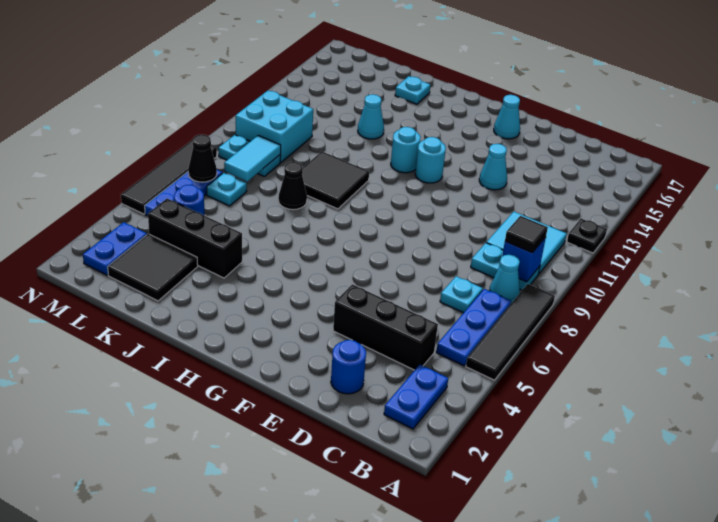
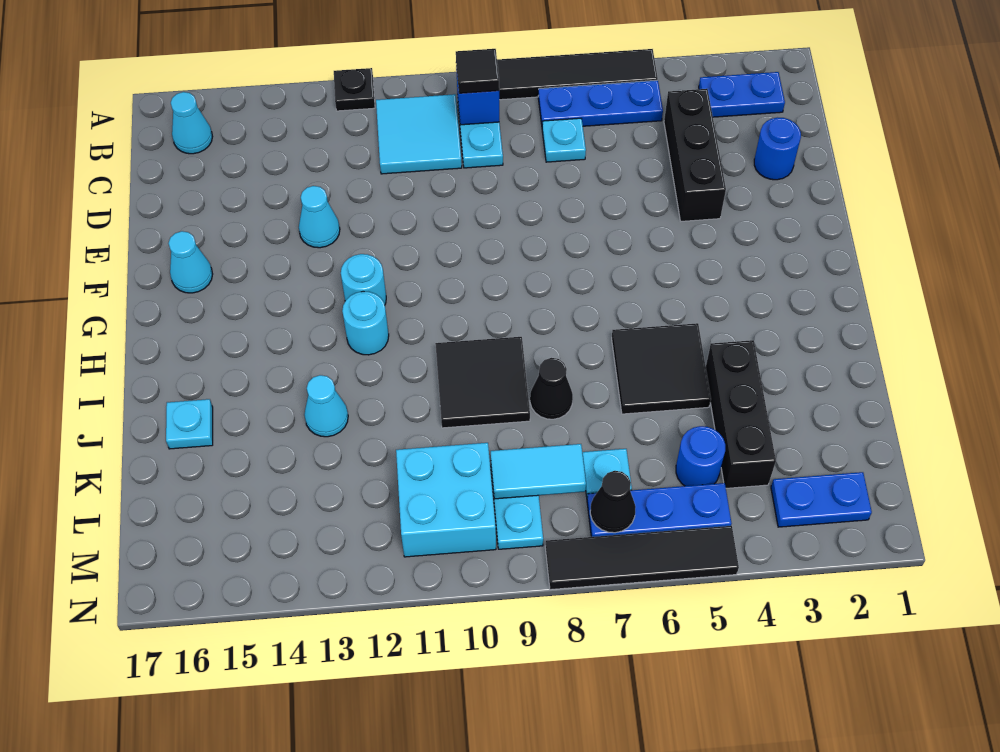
cyan 1x1 cone [489,255,520,303] -> cyan 1x1 cone moved to [171,92,213,154]
black 2x2 tile [108,234,198,301] -> black 2x2 tile moved to [612,323,711,414]

